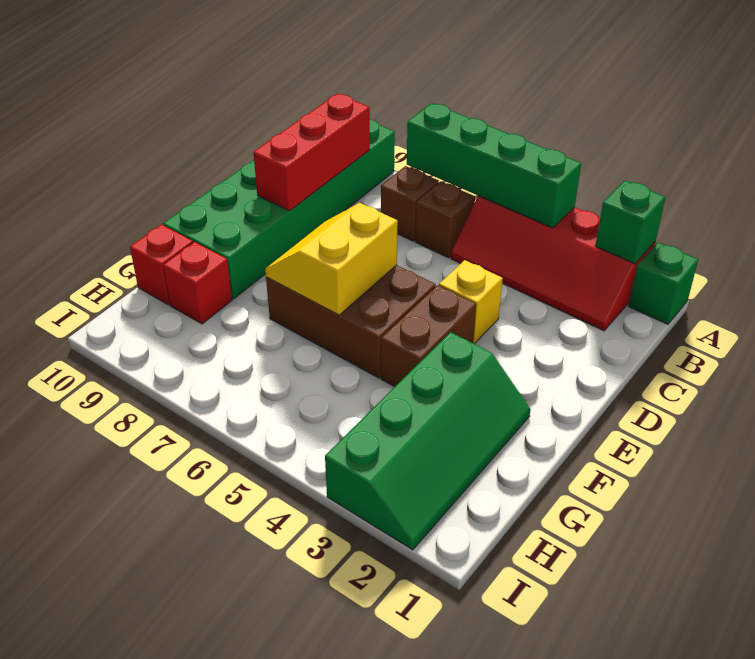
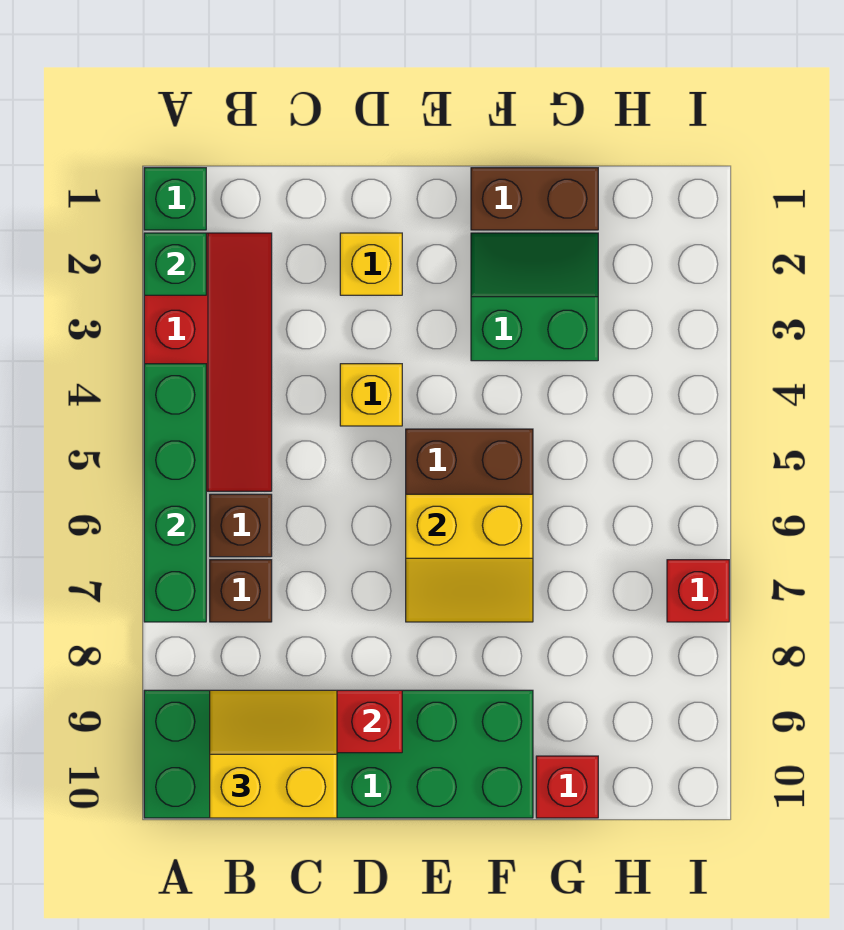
none -> yellow 2x2 slope [210,690,337,818]
none -> yellow 1x1 brick [340,233,402,295]
brown 1x2 brick [381,285,476,387] -> brown 1x2 brick moved to [471,168,598,230]
green 2x4 slope [325,332,530,550] -> green 2x2 slope [471,233,598,361]
red 1x1 brick [163,242,232,324] -> red 1x1 brick moved to [667,560,729,622]

